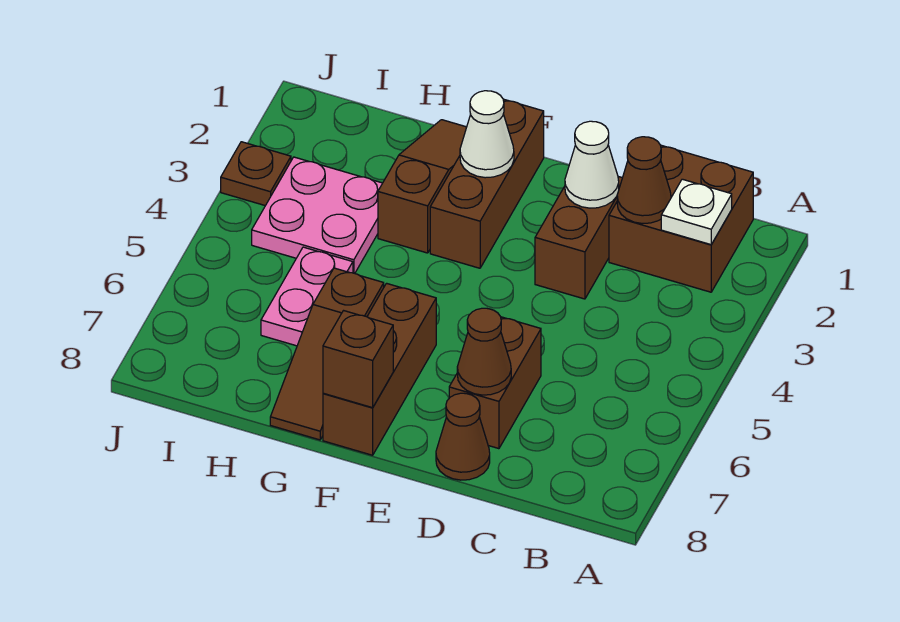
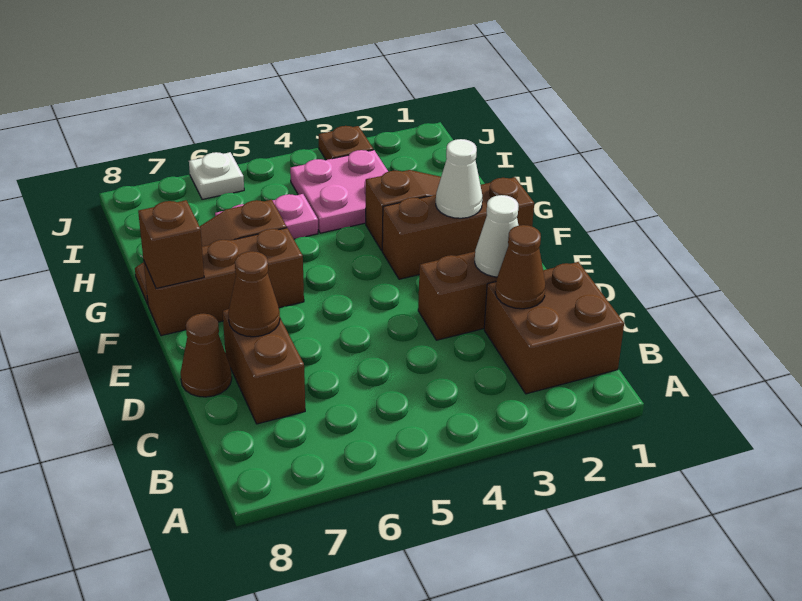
white 1x1 plate [661,179,732,245] -> white 1x1 plate moved to [189,152,244,199]
brown 1x2 brick [449,317,541,449] -> brown 1x2 brick turned to [223,309,305,424]

